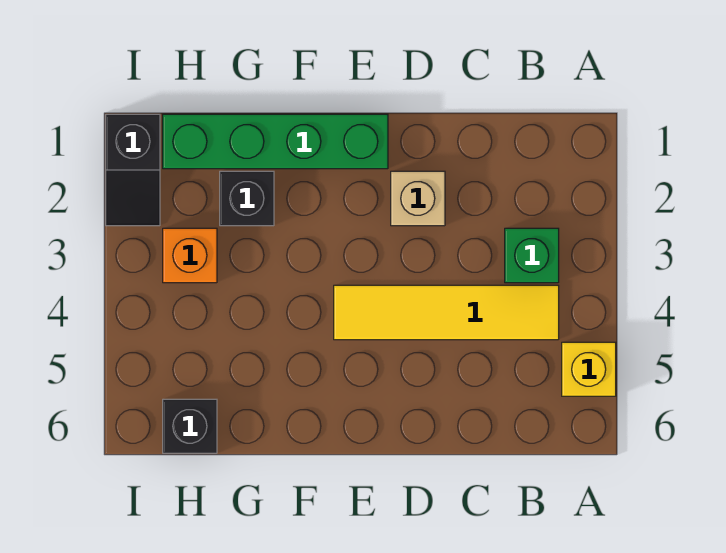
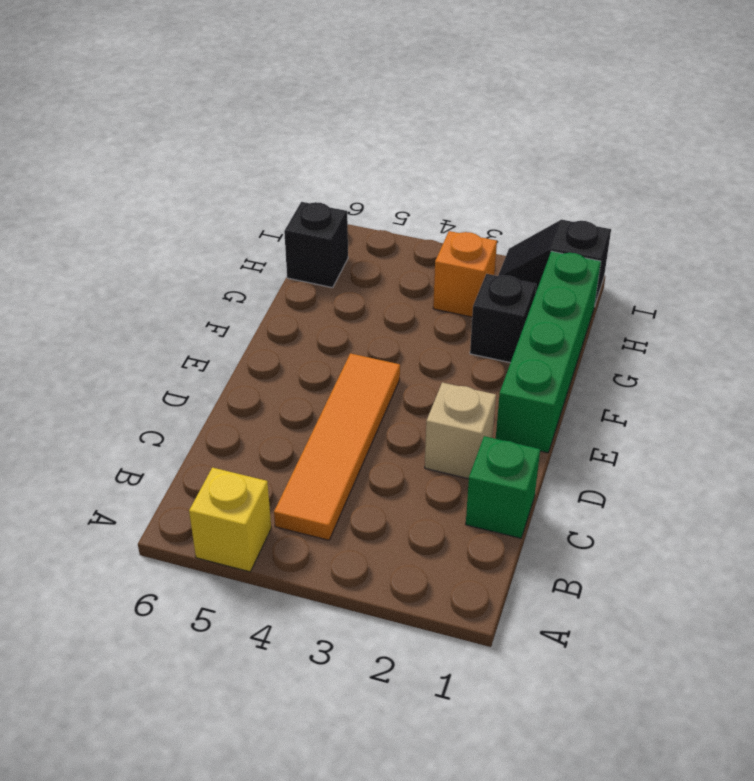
green 1x1 brick [505,228,559,283] -> green 1x1 brick moved to [466,436,540,538]
yellow 1x4 tile [334,285,559,340] -> orange 1x4 tile [274,353,400,540]

